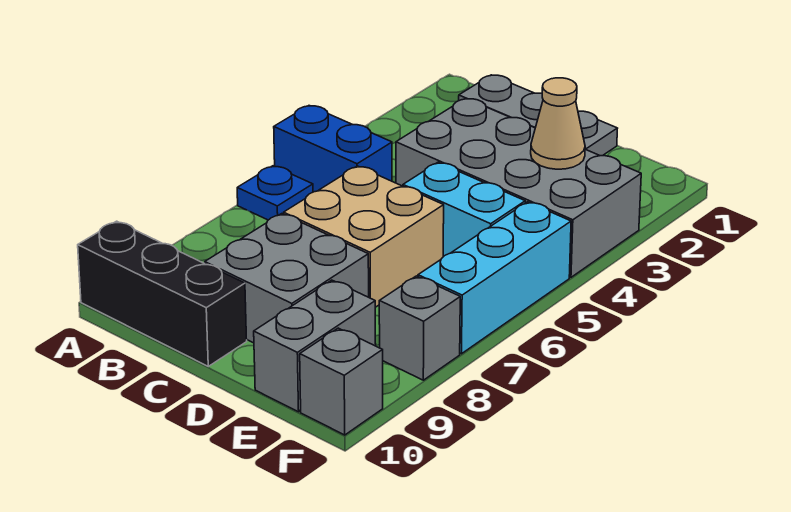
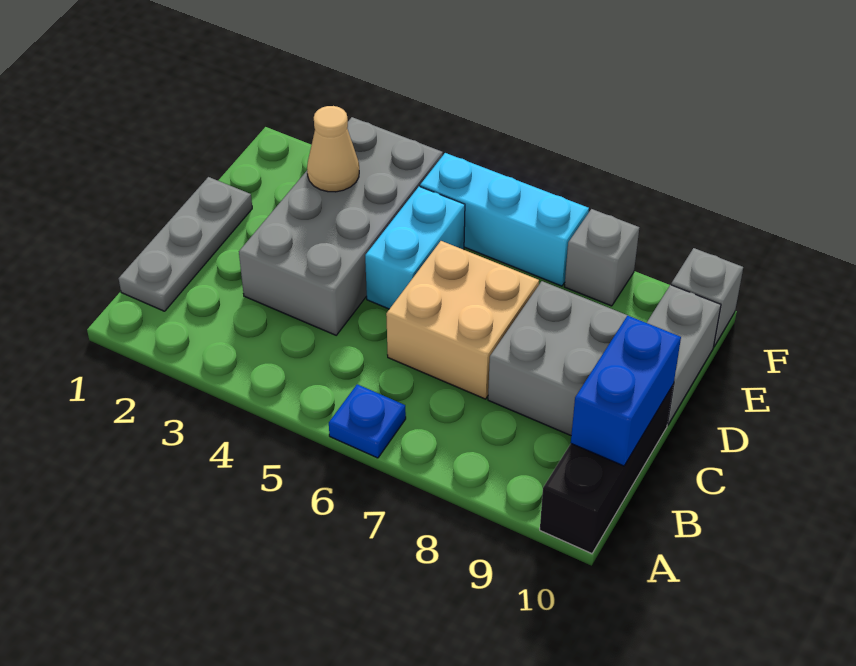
blue 1x2 brick [274,106,392,192] -> blue 1x2 brick moved to [571,316,681,466]
grey 1x2 brick [254,280,376,412] -> grey 1x2 brick turned to [647,285,721,425]

